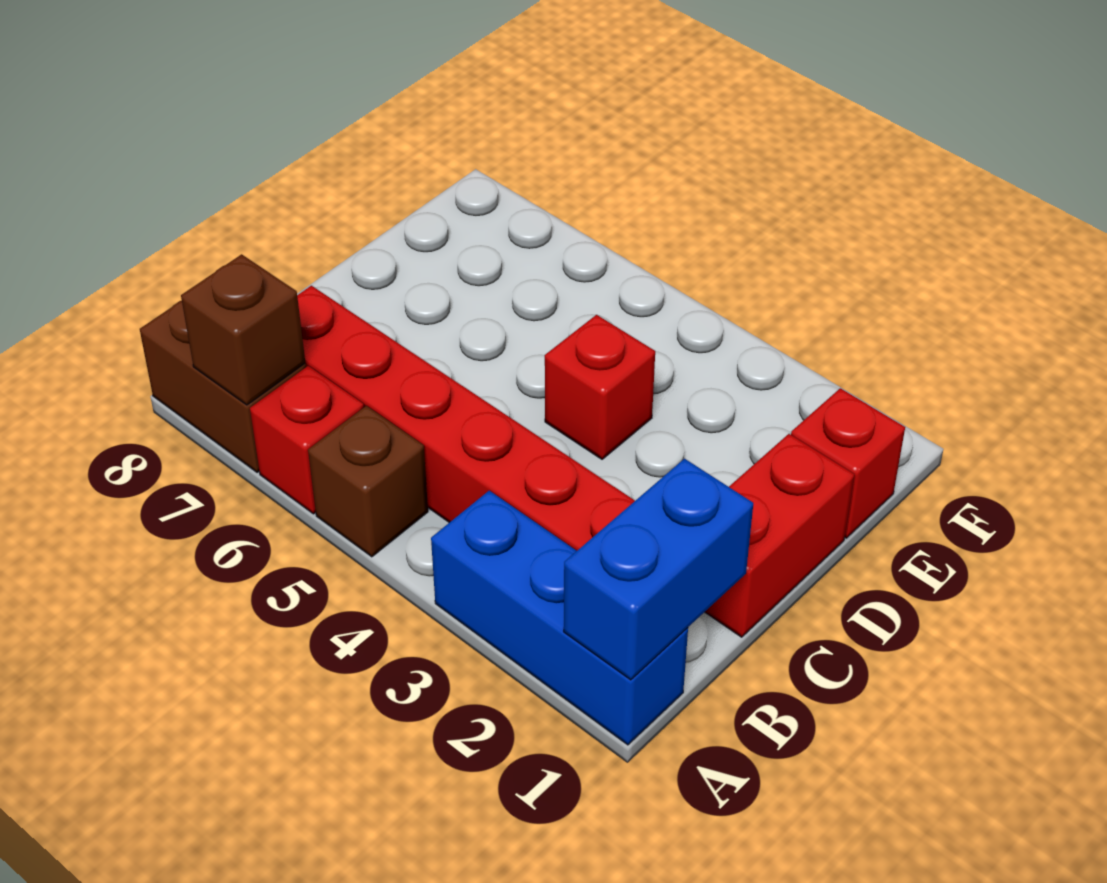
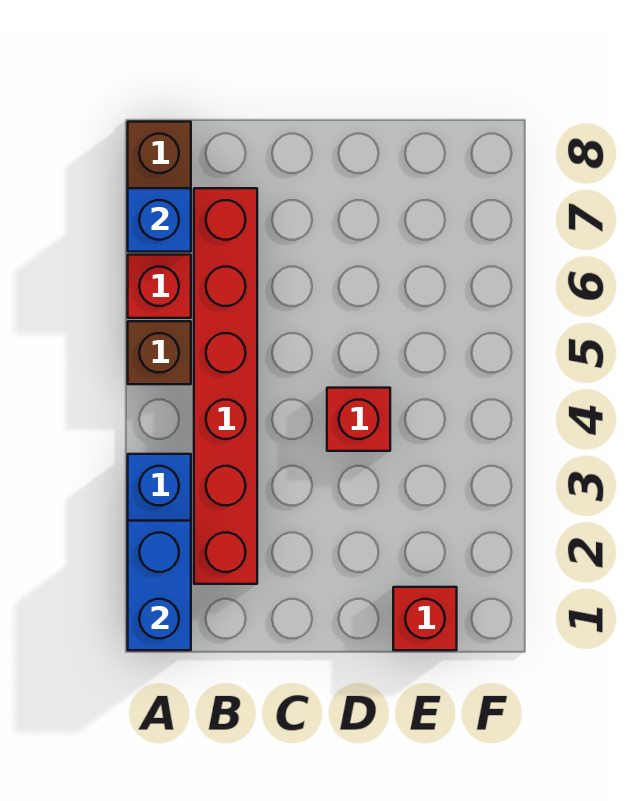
blue 1x2 brick [564,459,753,680] -> blue 1x2 brick turned to [128,521,191,650]
brown 1x1 brick [181,254,305,405] -> blue 1x1 brick [128,188,191,252]
red 1x2 brick [705,434,854,637] -> none

